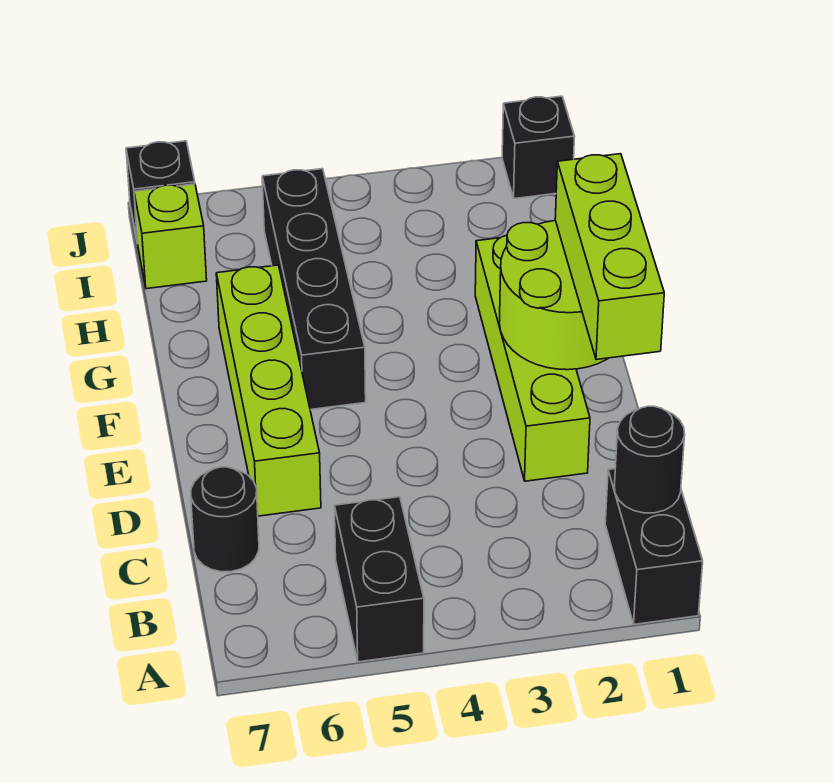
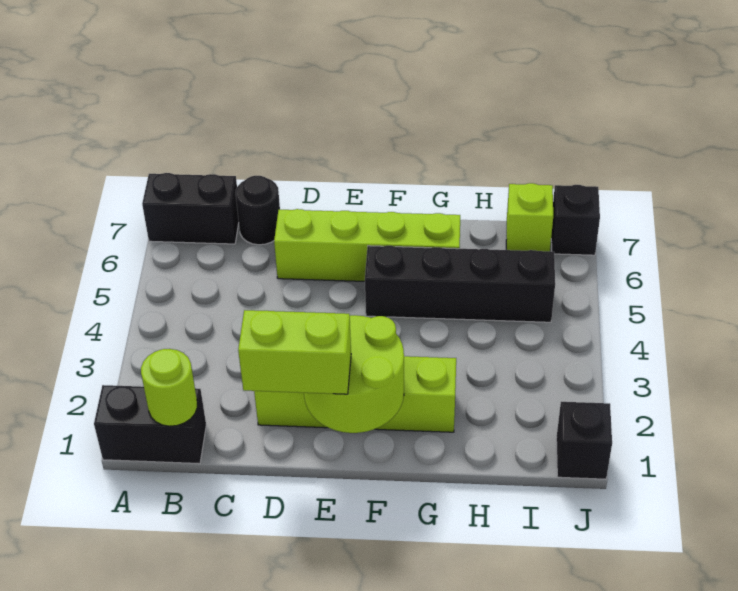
black 1x2 brick [334,497,424,662] -> black 1x2 brick moved to [142,173,239,244]
black 1x1 round brick [615,406,685,513] -> lime 1x1 round brick [141,349,197,426]
lime 1x3 brick [555,154,664,360] -> lime 1x2 brick [238,310,351,394]

